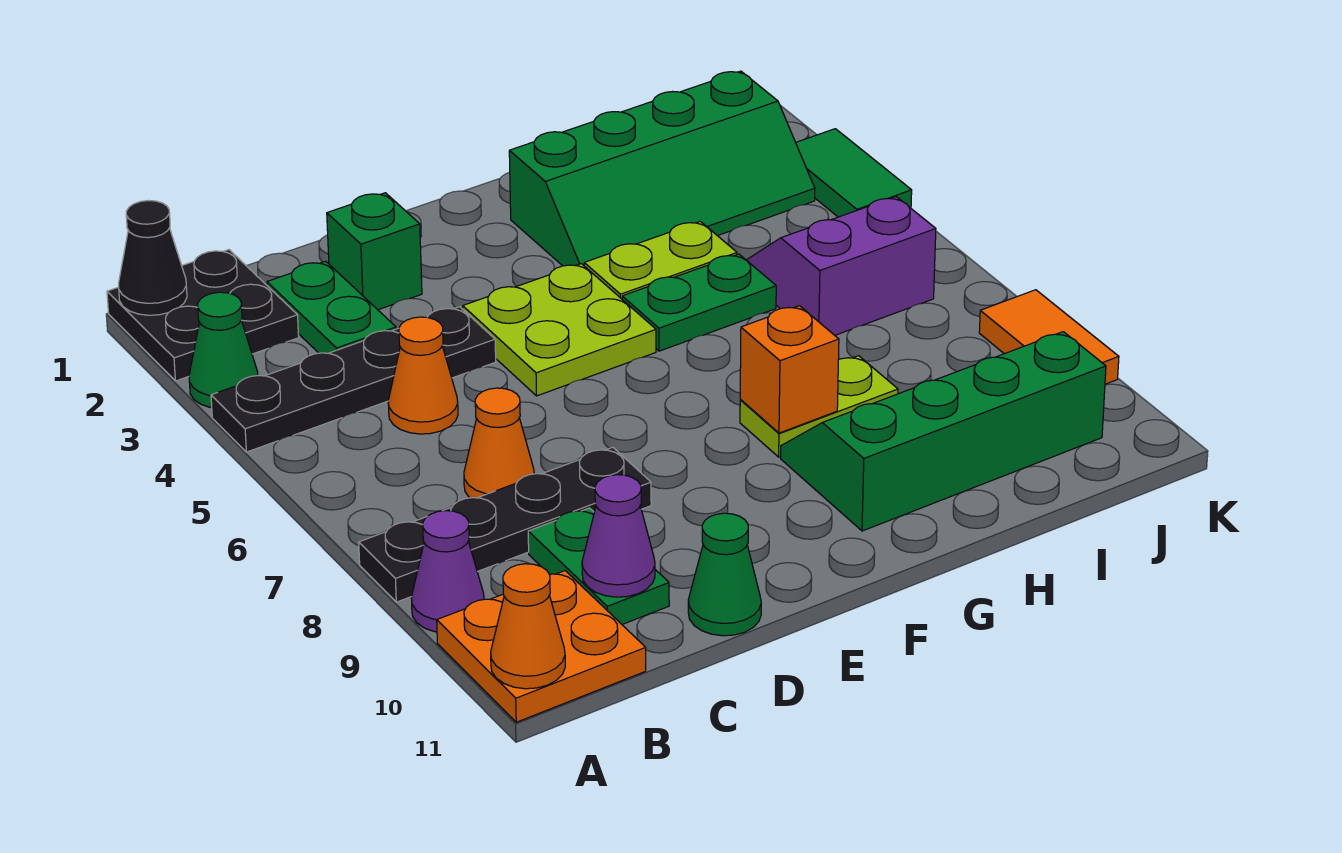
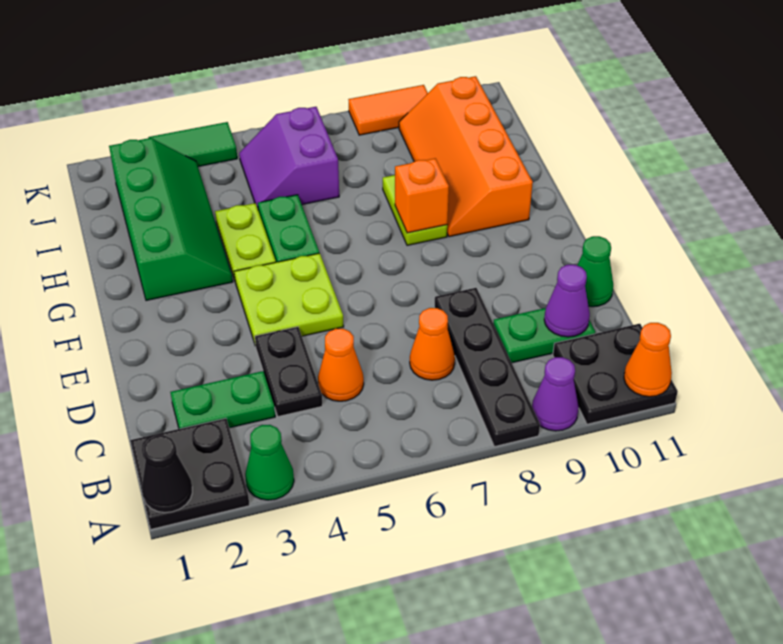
black 1x4 plate [211,307,496,452] -> black 1x2 plate [255,327,322,417]
orange 2x2 plate [437,571,646,722] -> black 2x2 plate [553,324,678,424]
green 1x1 brick [327,193,422,310] -> none
green 2x4 slope [781,332,1106,531] -> orange 2x4 slope [399,76,533,237]

